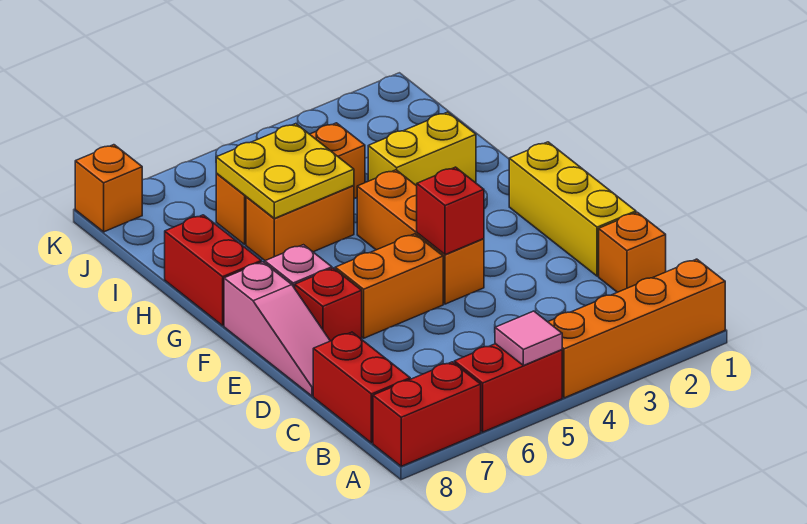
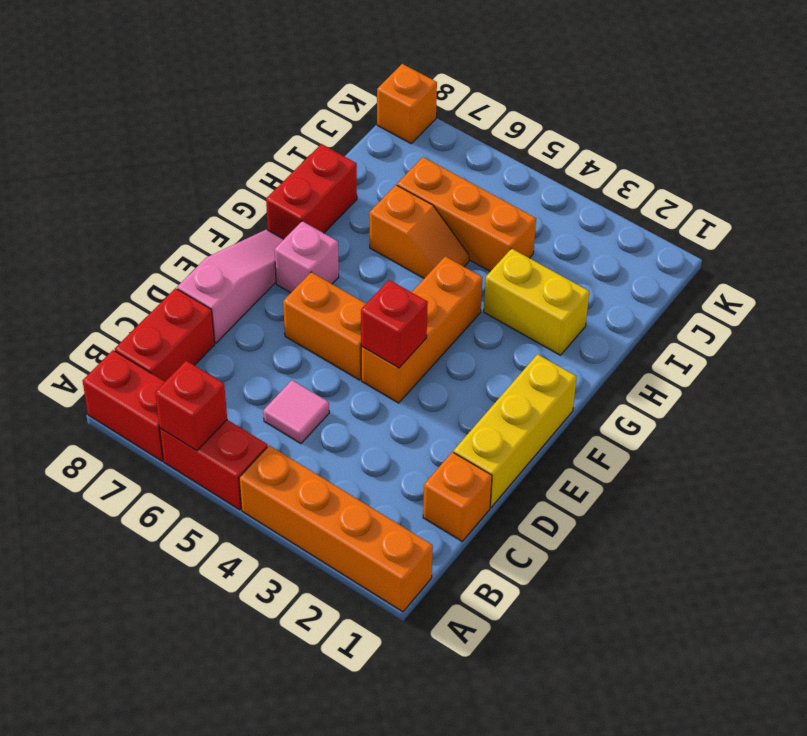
pink 1x1 tile [495,311,562,366] -> pink 1x1 tile moved to [263,380,329,444]
pink 1x3 slope [224,262,330,396] -> pink 1x3 slope turned to [177,229,284,343]
red 1x1 brick [295,268,362,341] -> red 1x1 brick moved to [155,361,227,451]
orange 1x2 brick [246,186,354,261] -> orange 1x2 slope [369,185,469,278]
yellow 2x2 plate [216,124,354,218] -> none

